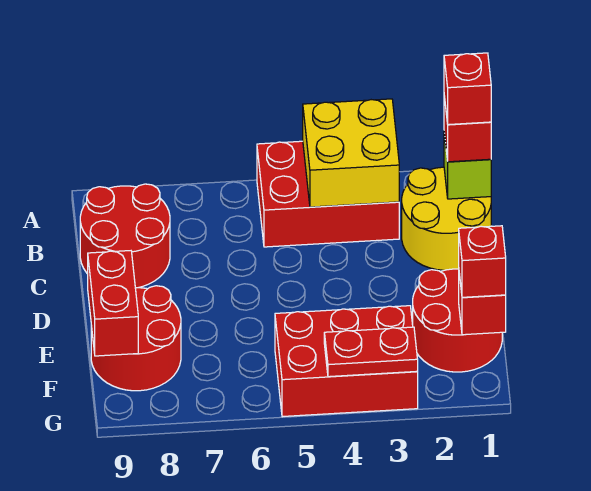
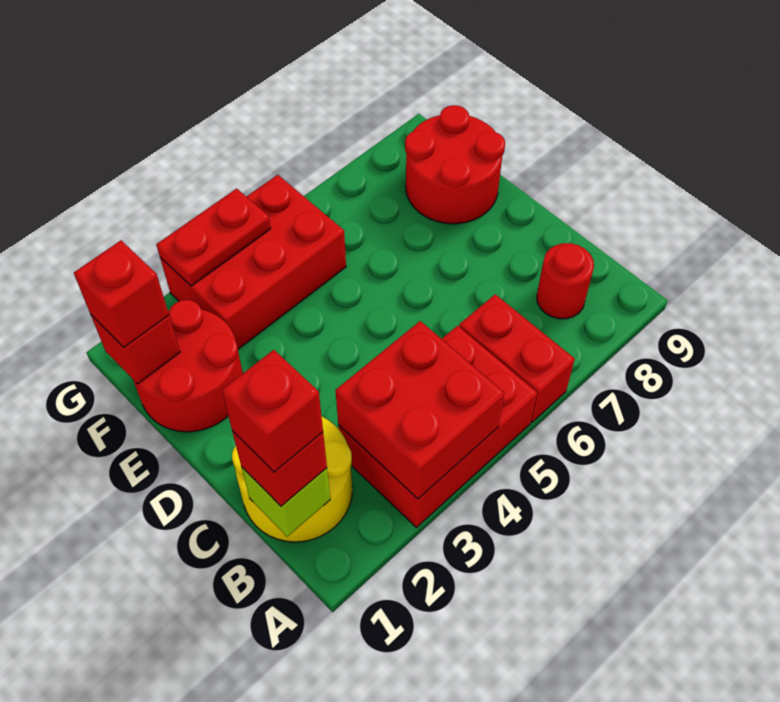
yellow 2x2 brick [303,99,399,207] -> red 2x2 brick [335,321,504,499]
red 2x2 round brick [80,184,170,288] -> red 1x1 round brick [537,243,594,319]
red 1x2 brick [88,251,138,356] -> red 1x2 brick moved to [459,294,575,422]

